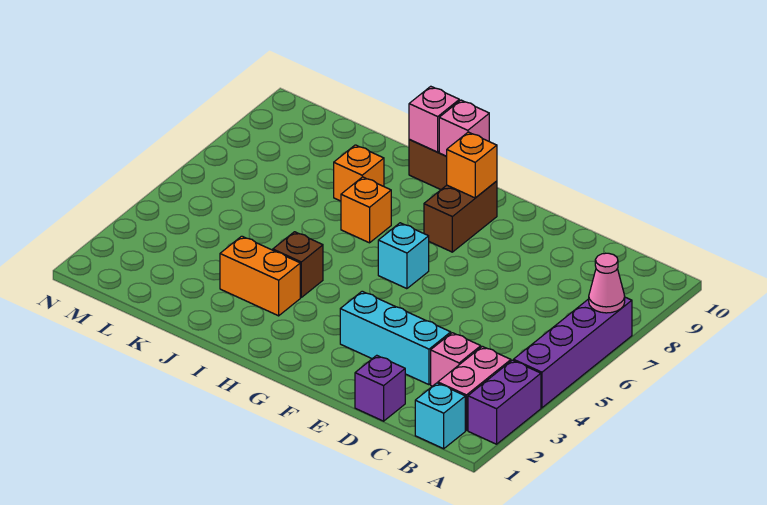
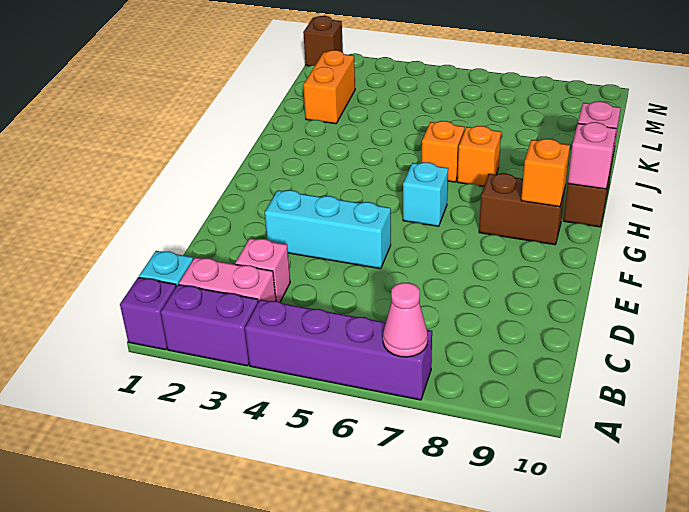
purple 1x1 brick [355,355,405,421] -> purple 1x1 brick moved to [120,277,176,350]
cyan 1x3 brick [340,291,451,385] -> cyan 1x3 brick turned to [265,190,391,269]
orange 1x2 brick [220,236,300,316] -> orange 1x2 brick moved to [303,50,355,124]
brown 1x1 brick [273,232,323,297] -> brown 1x1 brick moved to [303,16,343,66]
orange 1x1 brick [334,145,384,201] -> orange 1x1 brick moved to [422,121,465,182]

